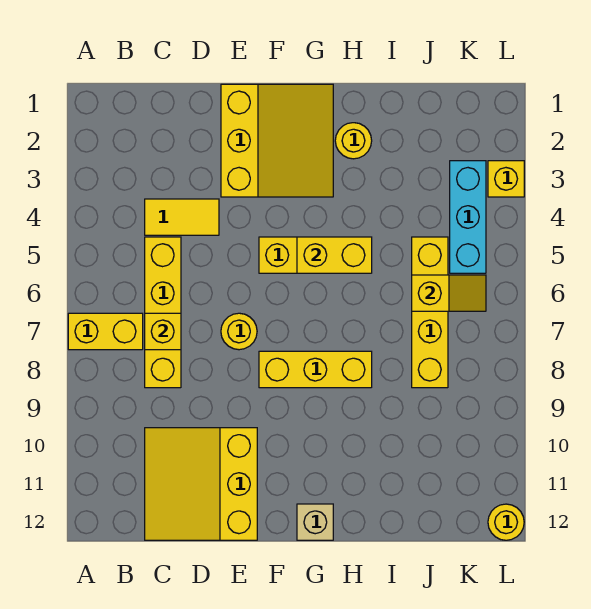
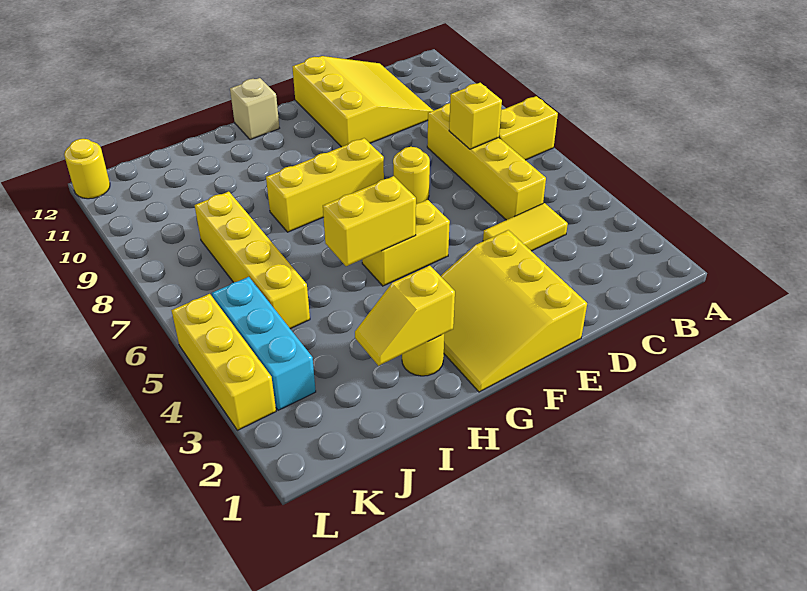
yellow 1x2 slope [412,275,486,311] -> yellow 1x2 slope moved to [355,265,455,366]
yellow 1x1 brick [488,161,524,197] -> yellow 1x3 brick [172,294,276,430]

